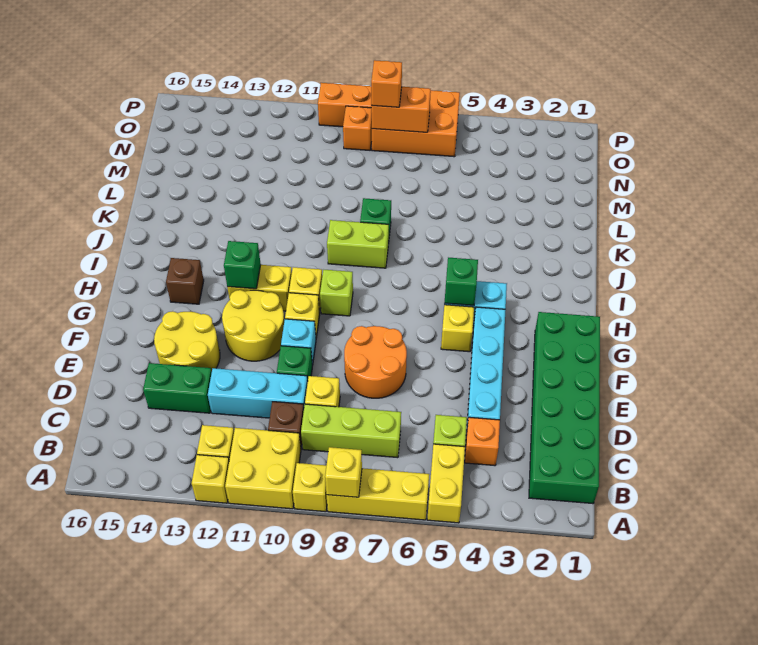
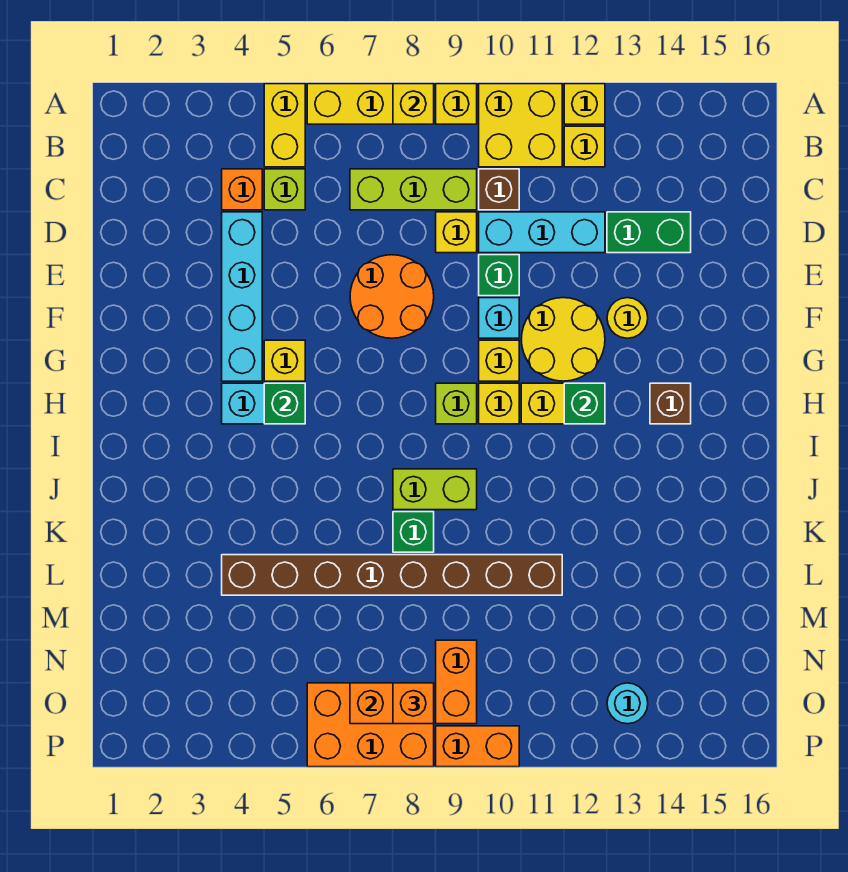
green 2x6 brick [529,312,600,504] -> none
yellow 2x2 round brick [154,311,220,371] -> yellow 1x1 round brick [607,298,648,338]
none -> brown 1x8 brick [222,555,562,595]
orange 1x1 brick [343,106,372,150] -> orange 1x2 brick [436,640,477,724]
none -> cyan 1x1 round brick [607,683,648,724]

